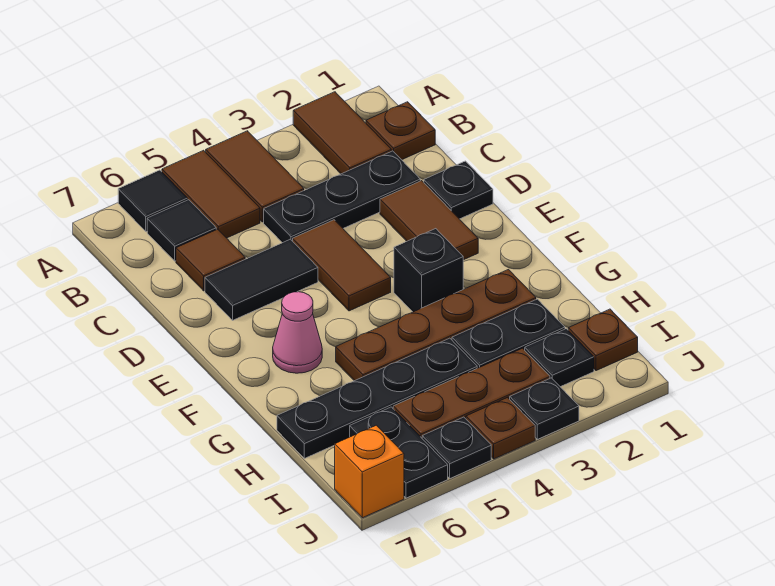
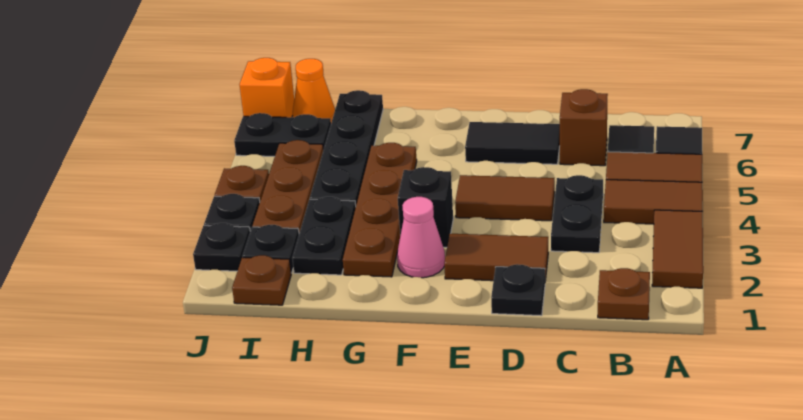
brown 1x2 tile [293,92,391,174] -> brown 1x2 tile turned to [652,210,703,288]
black 1x3 plate [264,151,420,243] -> black 1x2 plate [551,175,603,253]
brown 1x1 tile [176,229,245,291] -> brown 1x1 brick [560,89,608,166]
black 1x2 tile [205,239,318,320] -> black 1x2 tile turned to [465,122,560,164]
pink 1x1 cone [273,292,322,373] -> pink 1x1 cone moved to [397,197,445,278]
none -> orange 1x1 cone [293,59,335,122]
black 1x1 plate [422,417,491,478] -> black 1x1 plate moved to [193,223,250,271]

